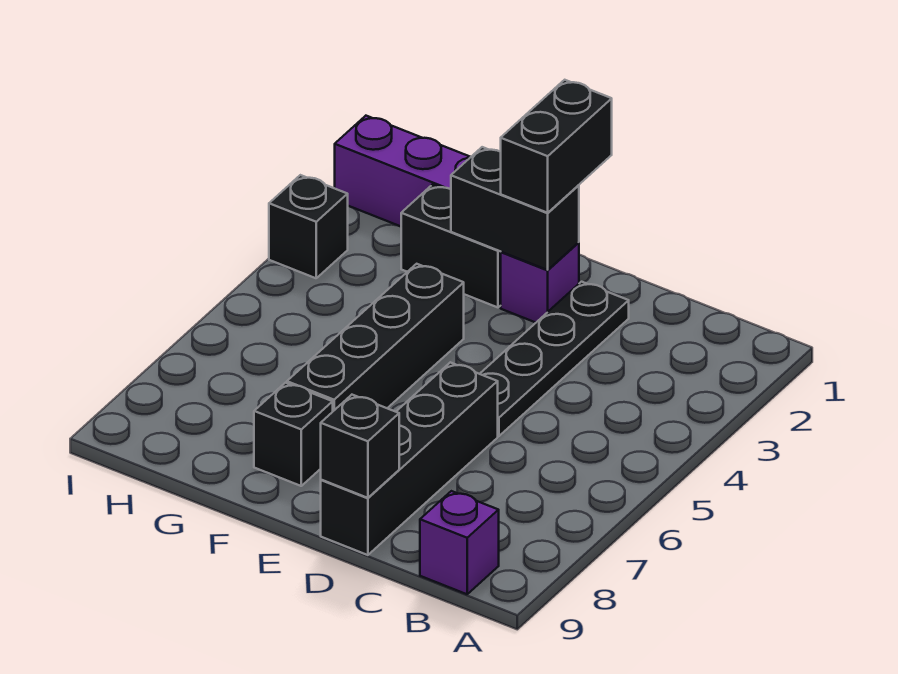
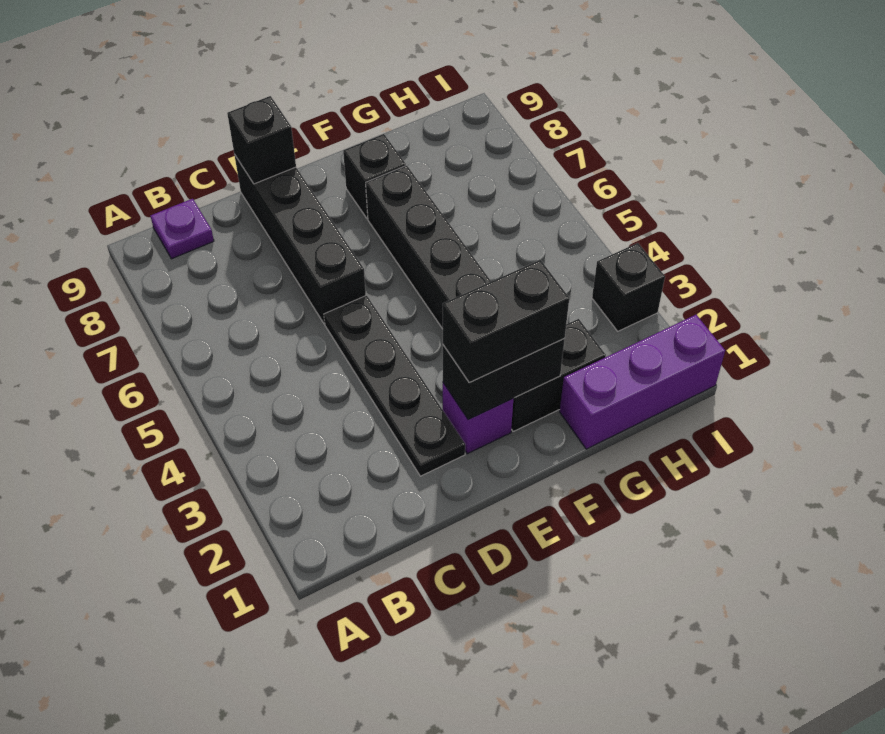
purple 1x1 brick [420,491,499,594] -> purple 1x1 plate [151,199,214,259]
black 1x2 brick [501,80,612,213] -> black 1x2 brick turned to [443,260,569,383]

